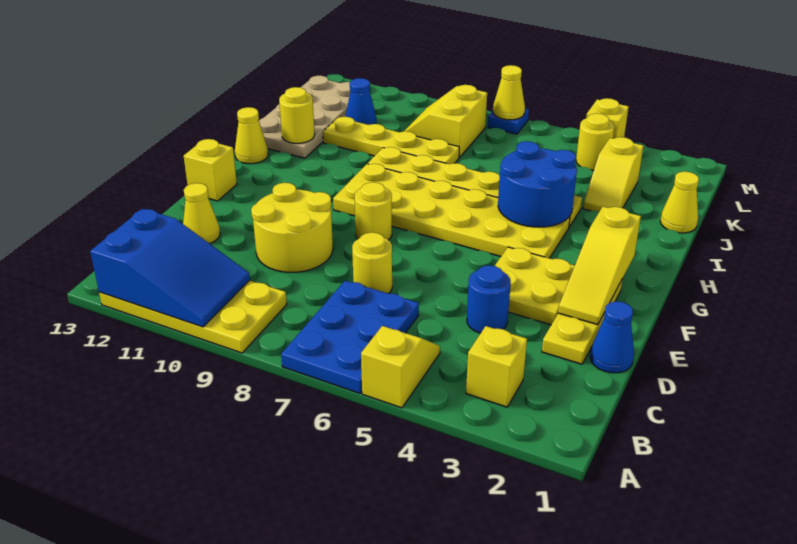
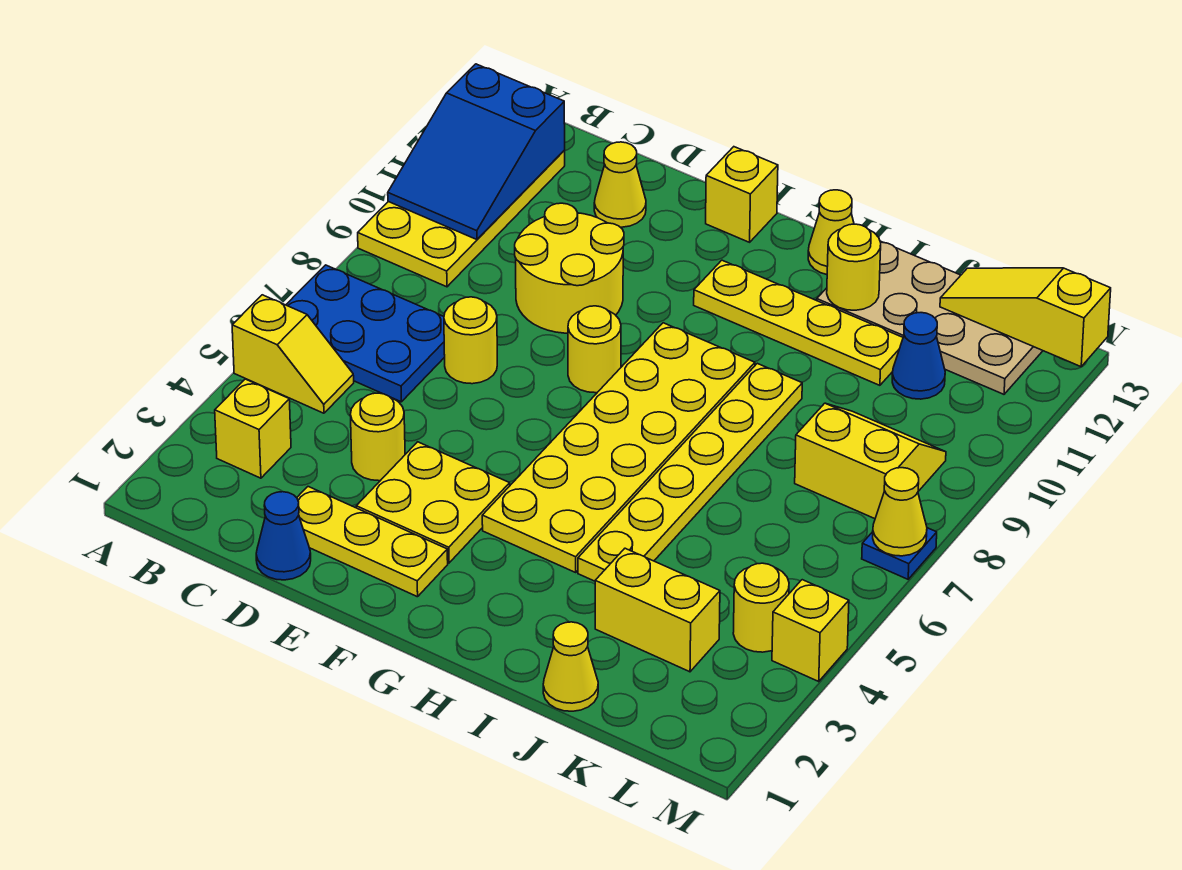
blue 1x1 round brick [467,265,511,333] -> yellow 1x1 round brick [350,393,405,481]
yellow 1x3 slope [558,207,641,325] -> yellow 1x3 slope moved to [940,268,1111,367]
blue 2x2 round brick [498,141,577,227] -> none
yellow 1x2 slope [583,137,643,212] -> yellow 1x2 brick [595,548,720,672]
yellow 1x4 plate [323,117,459,164] -> yellow 1x4 plate turned to [694,260,903,385]

